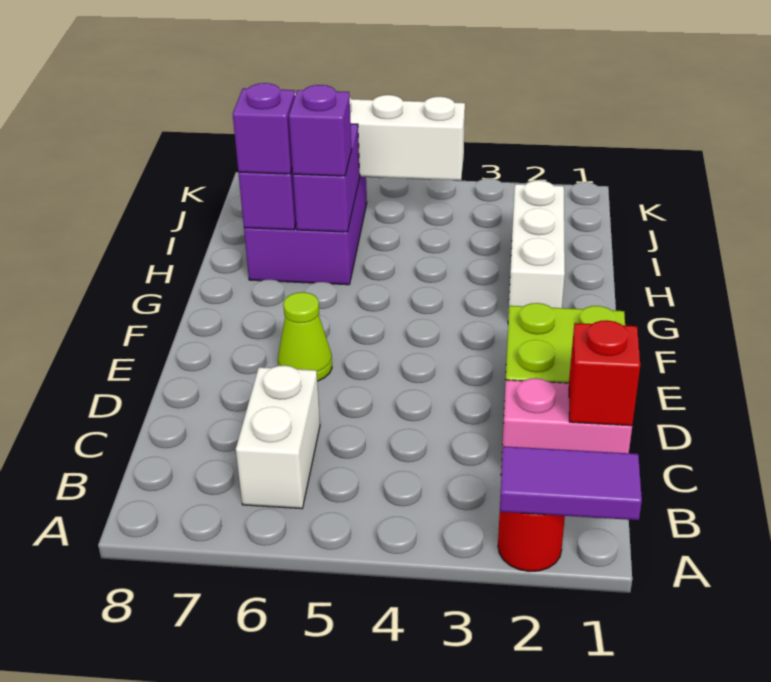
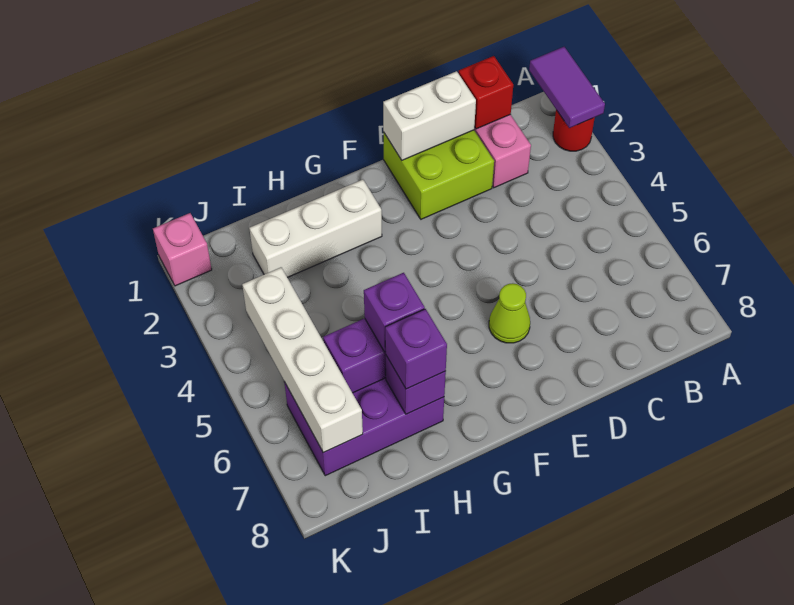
white 1x2 brick [236,365,320,509] -> white 1x2 brick moved to [383,71,476,160]
none -> pink 1x1 brick [153,213,212,286]

